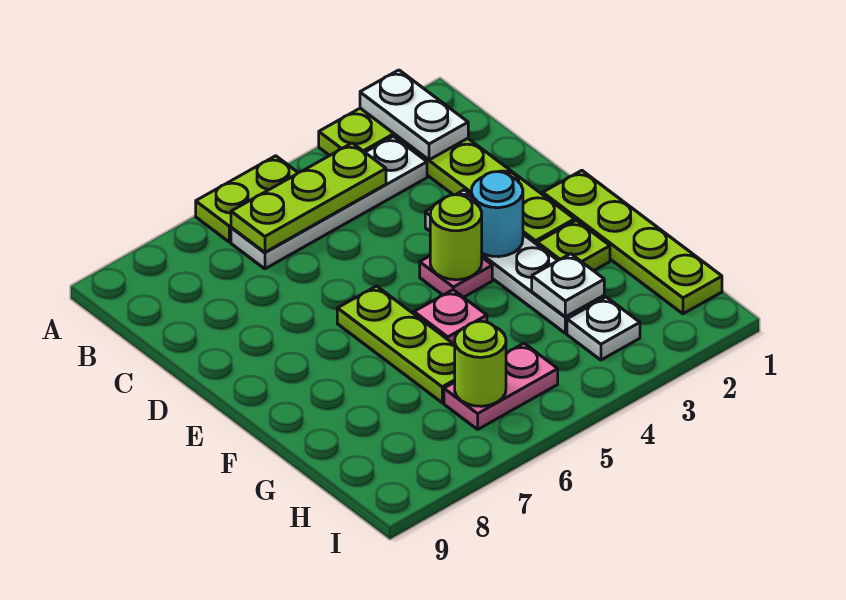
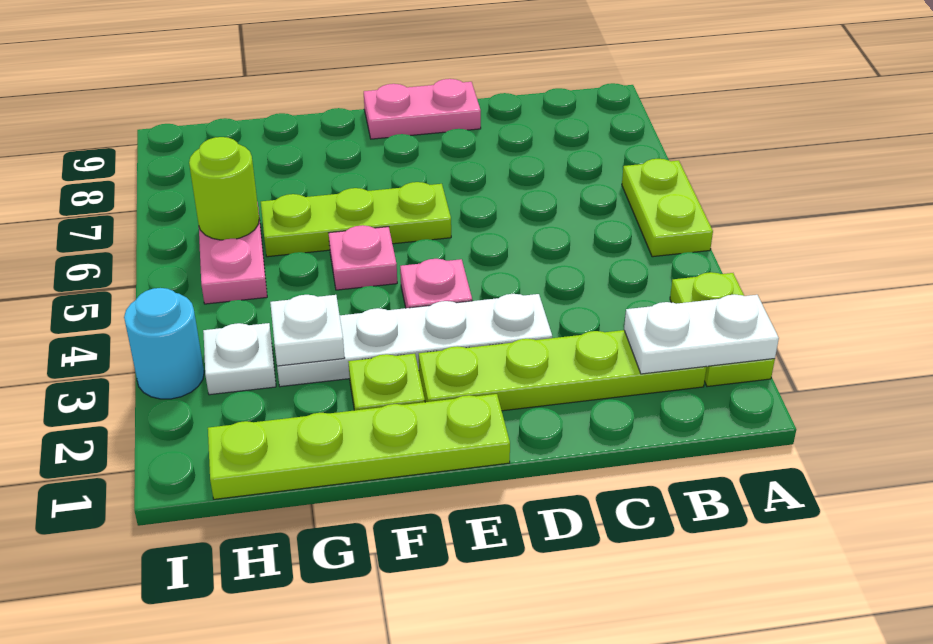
white 1x4 plate [231,136,427,269] -> none
lime 1x3 plate [231,143,386,252] -> none
none -> pink 1x2 plate [364,79,481,139]
cyan 1x1 round brick [471,172,523,257] -> cyan 1x1 round brick moved to [124,288,204,399]
lime 1x1 round brick [430,195,482,280] -> none

